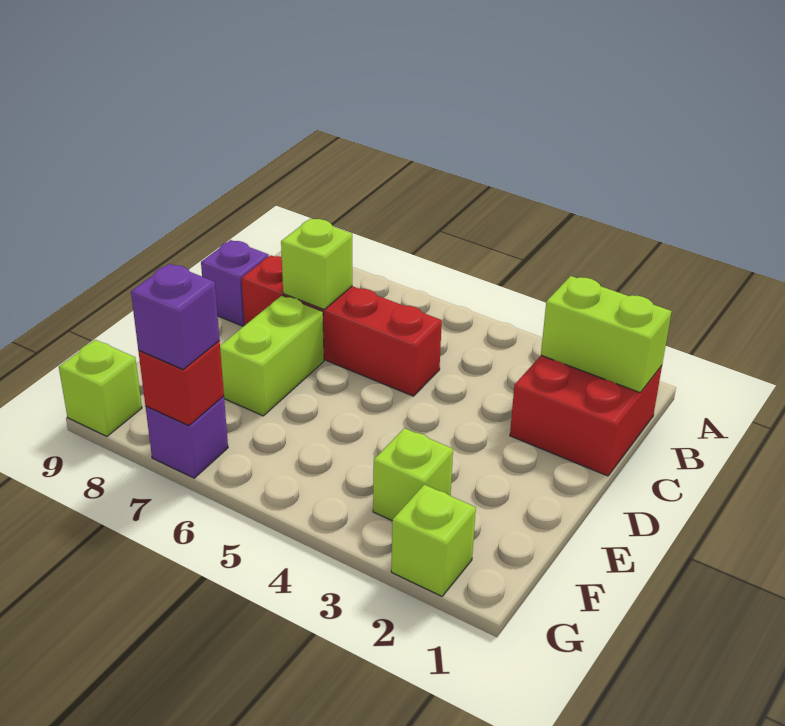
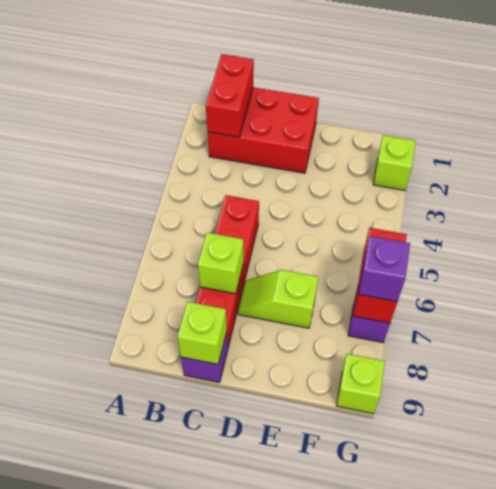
red 2x2 brick [510,355,662,476] -> red 2x3 brick [208,87,319,173]
lime 1x2 brick [541,276,672,393] -> red 1x2 brick [206,54,254,137]
lime 1x2 brick [220,296,324,416] -> lime 1x2 slope [238,270,318,328]
lime 1x1 brick [373,428,453,520] -> lime 1x1 brick moved to [177,302,227,364]
red 1x1 brick [138,341,224,426] -> red 1x2 brick [353,228,407,323]

